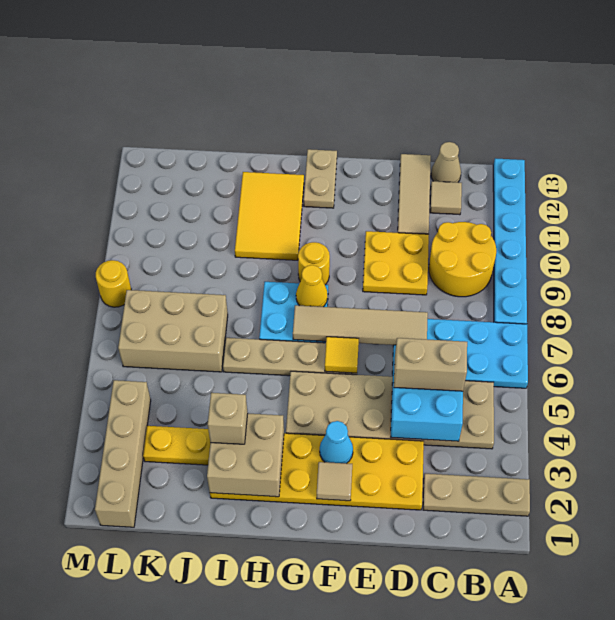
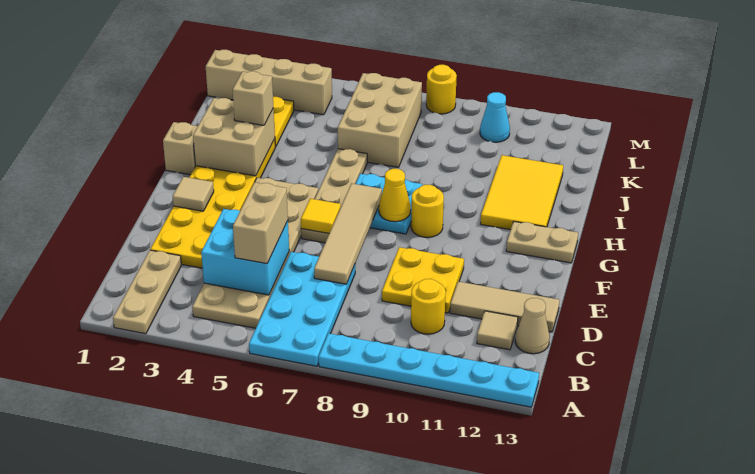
yellow 2x2 round brick [429,222,496,297] -> yellow 1x1 round brick [411,279,446,334]
cyan 1x1 cone [320,421,353,463] -> cyan 1x1 cone moved to [480,92,510,142]
none -> tan 1x1 brick [163,122,198,175]
yellow 2x3 tile [235,172,304,260] -> yellow 2x3 tile turned to [481,155,563,230]

